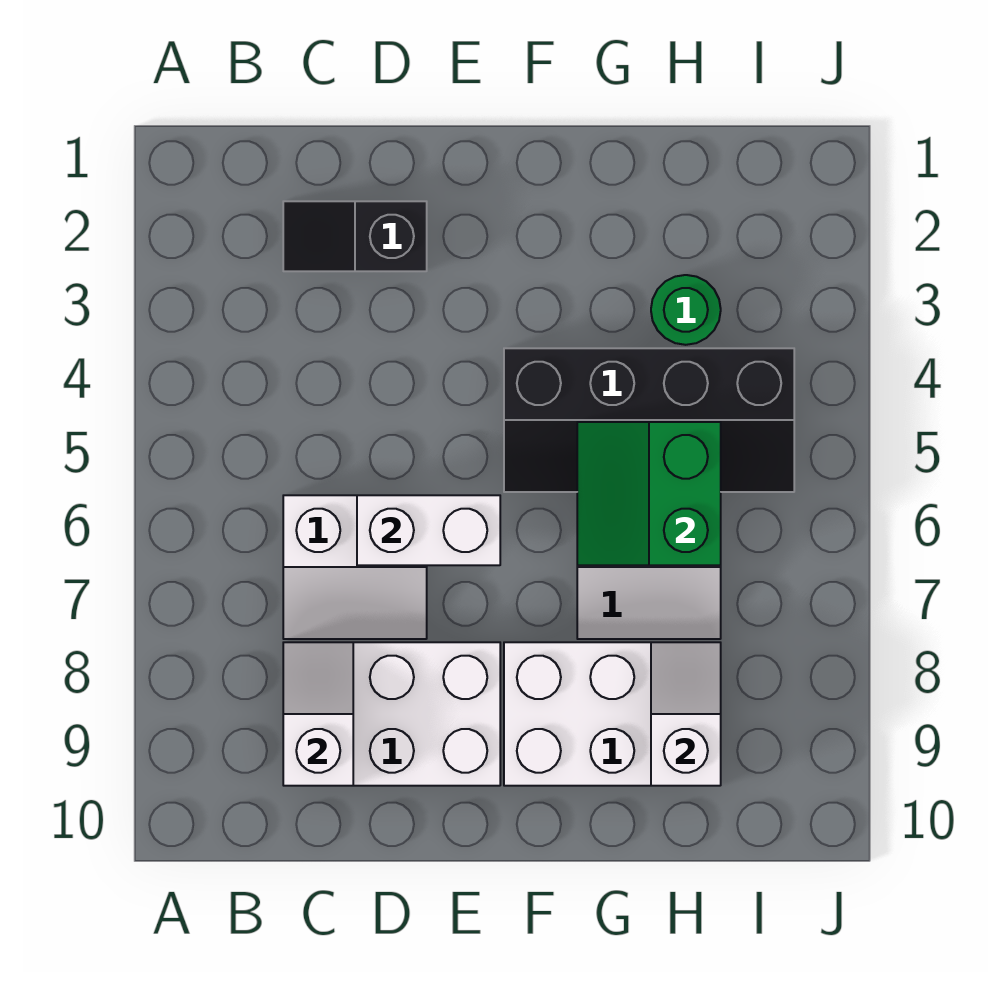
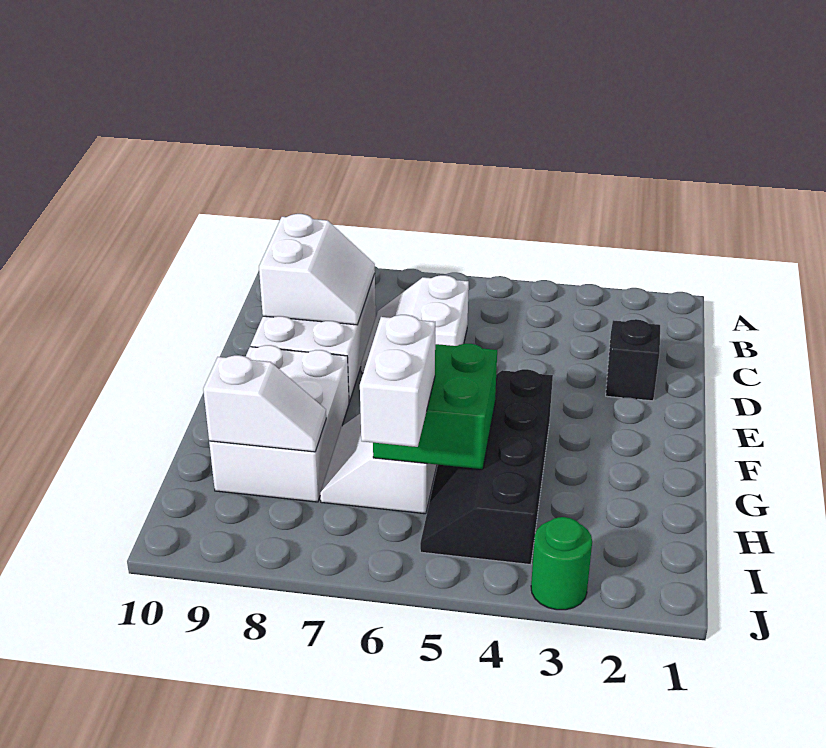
white 1x2 slope [283,642,353,786] -> white 2x2 slope [259,214,375,325]
white 1x2 brick [357,495,500,565] -> white 1x2 brick moved to [360,315,435,447]
green 2x2 slope [577,422,721,565] -> green 2x2 brick [373,344,497,469]
green 1x1 round brick [651,275,721,345] -> green 1x1 round brick moved to [531,517,592,610]

